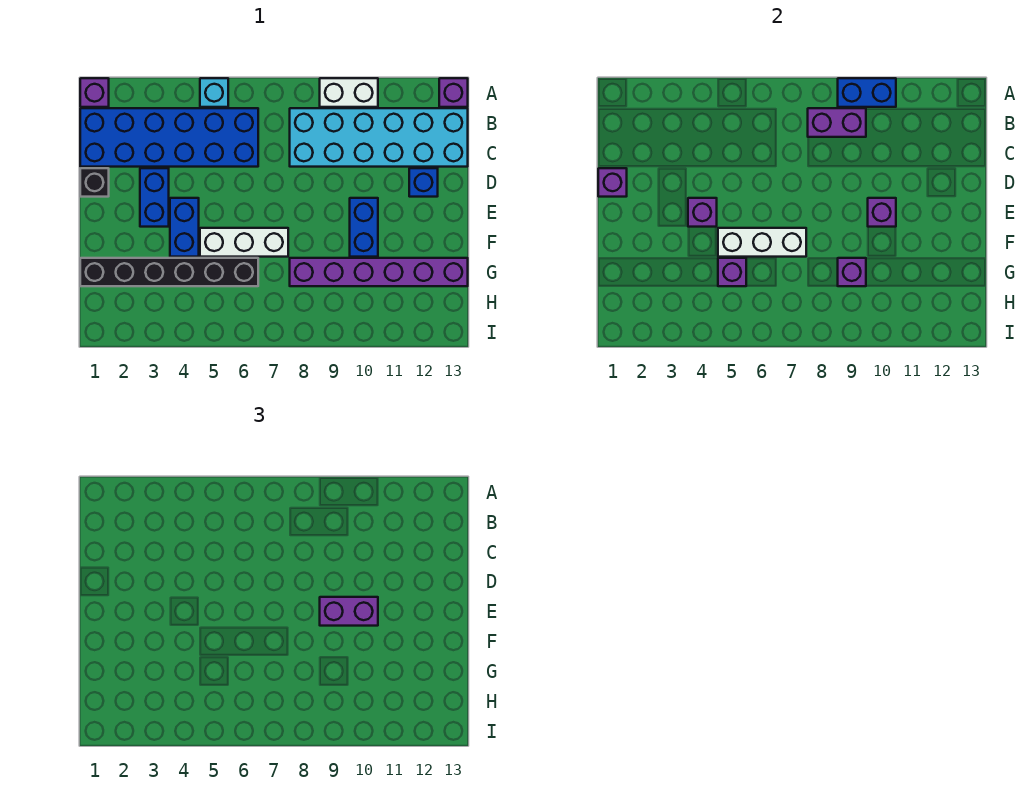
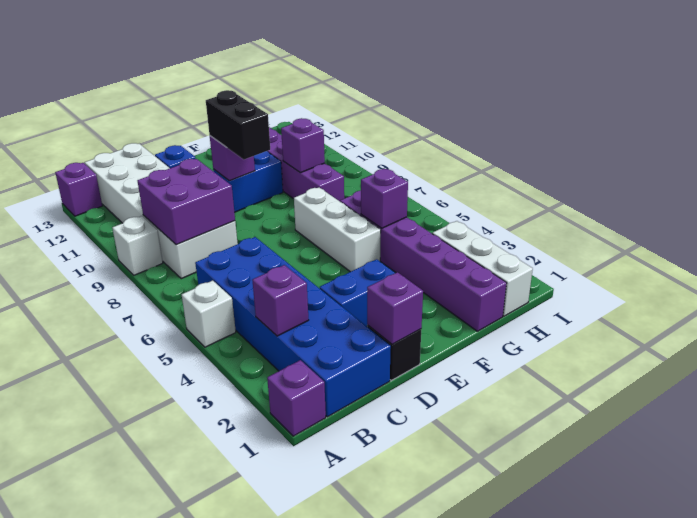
cyan 1x1 brick [200,78,228,107] -> white 1x1 brick [182,281,236,347]
white 1x2 brick [320,78,378,107] -> white 1x1 brick [112,216,163,275]
blue 1x2 brick [838,78,896,107] -> none
cyan 2x6 brick [290,108,468,167] -> white 2x6 brick [85,143,238,279]
purple 1x2 brick [808,108,866,137] -> purple 2x2 brick [138,159,235,245]
blue 1x2 brick [170,198,199,257] -> none
purple 1x1 brick [688,198,717,227] -> purple 1x1 brick moved to [252,265,308,336]
purple 1x2 brick [320,597,378,626] -> black 1x2 brick [206,90,270,159]
white 1x3 brick [718,228,806,257] -> white 1x3 brick moved to [432,221,533,316]
black 1x6 brick [80,258,258,286] -> purple 1x6 brick [340,190,507,331]

